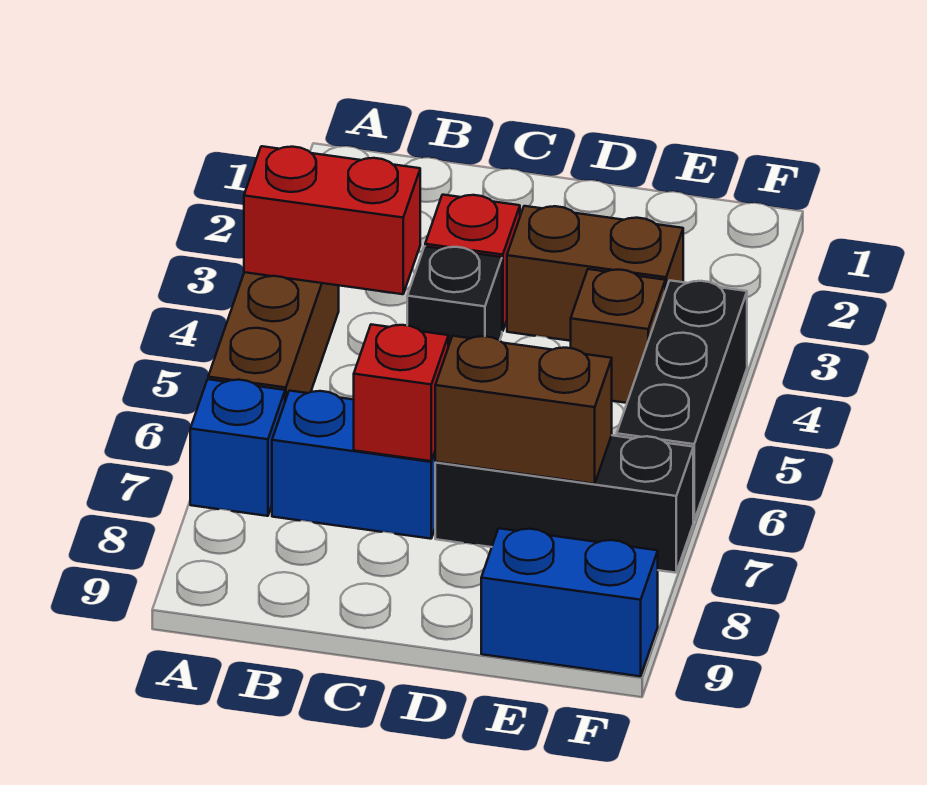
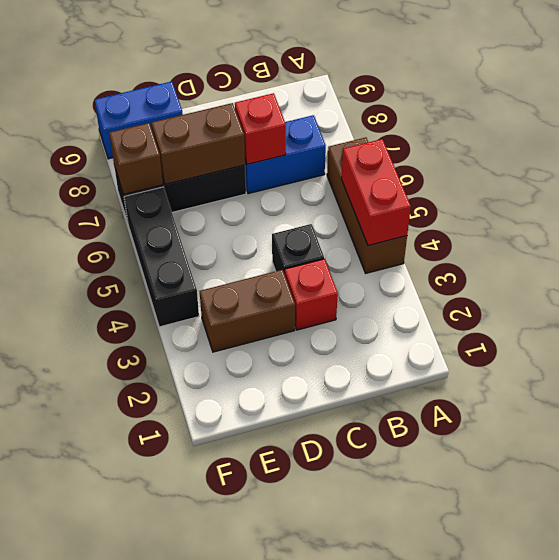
red 1x2 brick [244,146,420,294] -> red 1x2 brick turned to [341,139,411,246]
blue 1x1 brick [190,379,285,516] -> none
brown 1x1 brick [571,269,665,403] -> brown 1x1 brick moved to [109,123,163,194]

